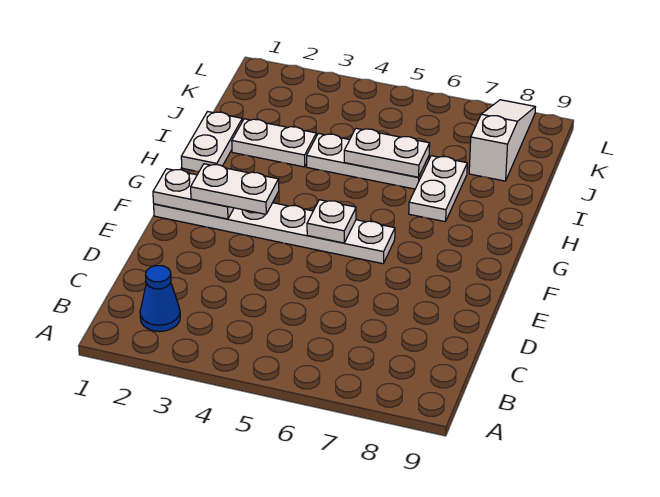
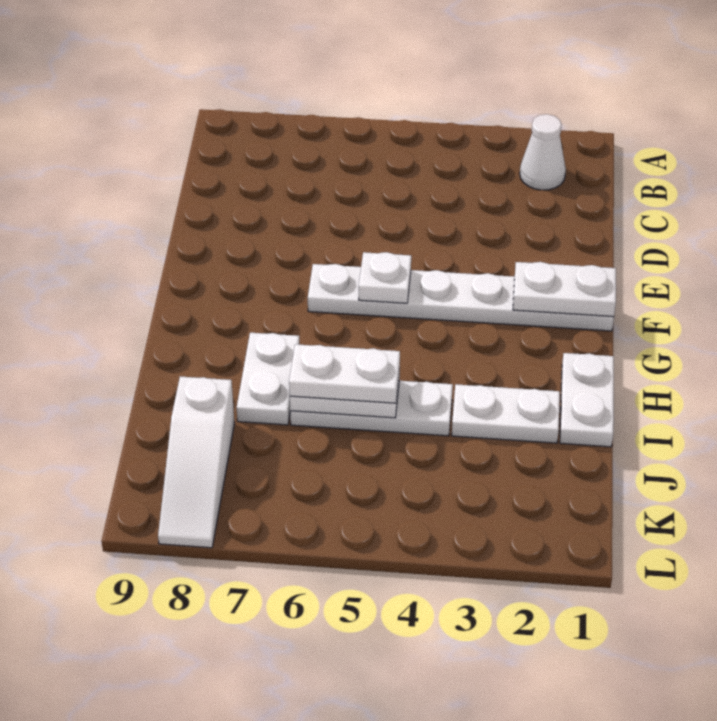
blue 1x1 cone [140,266,180,332] -> white 1x1 cone [520,114,566,190]
white 1x2 plate [191,164,279,214] -> white 1x2 plate moved to [289,344,400,403]

